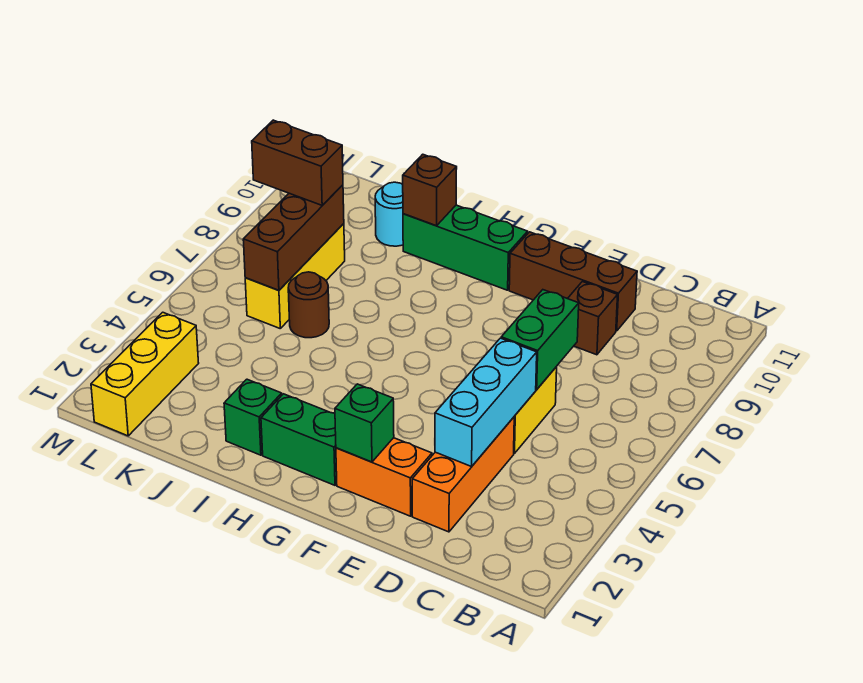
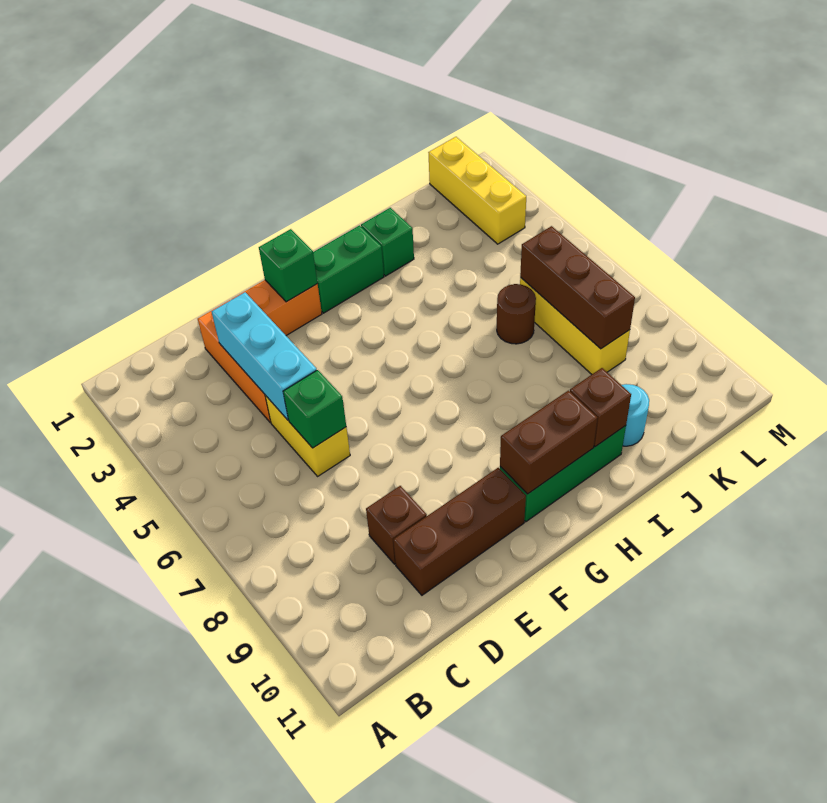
green 1x2 brick [501,290,579,390] -> green 1x1 brick [283,370,346,448]
brown 1x2 brick [252,120,343,205] -> brown 1x2 brick moved to [500,391,597,494]

